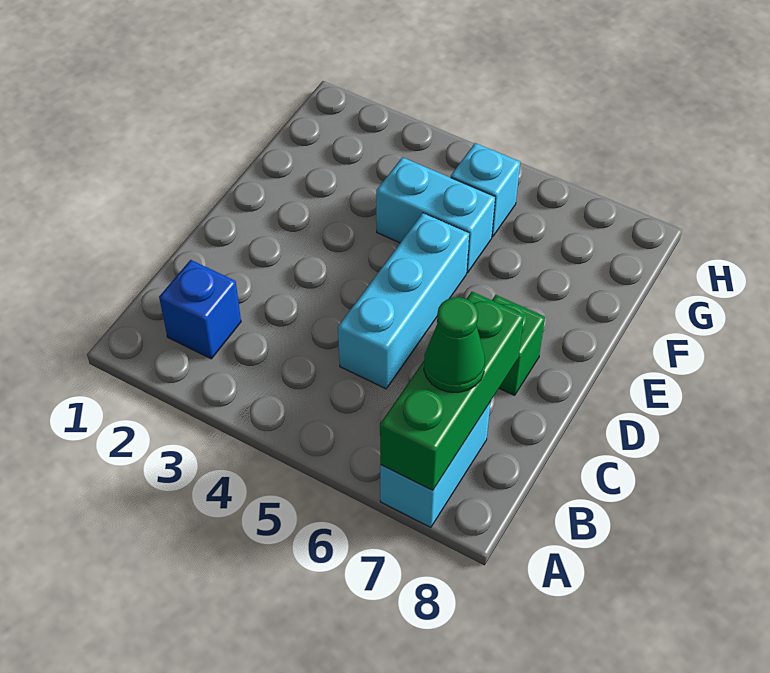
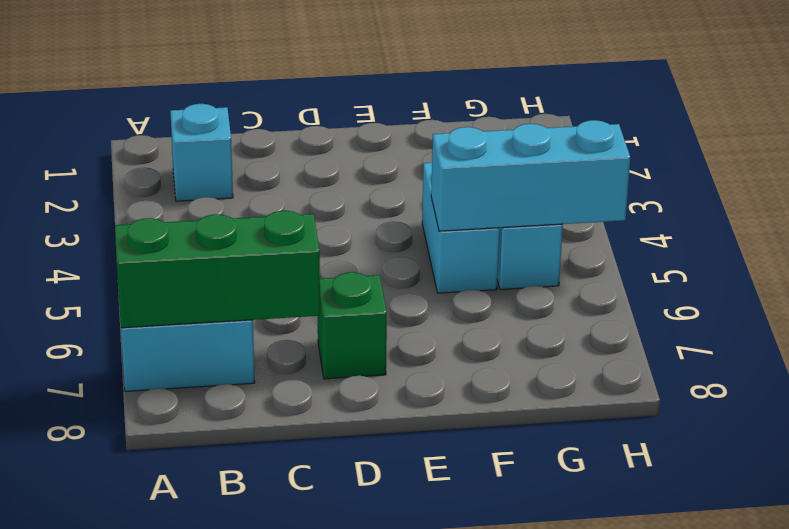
blue 1x1 brick [159,260,241,359] -> cyan 1x1 brick [170,104,233,201]
green 1x1 cone [424,297,485,393] -> none
cyan 1x3 brick [338,213,469,389] -> cyan 1x3 brick moved to [431,120,630,231]

